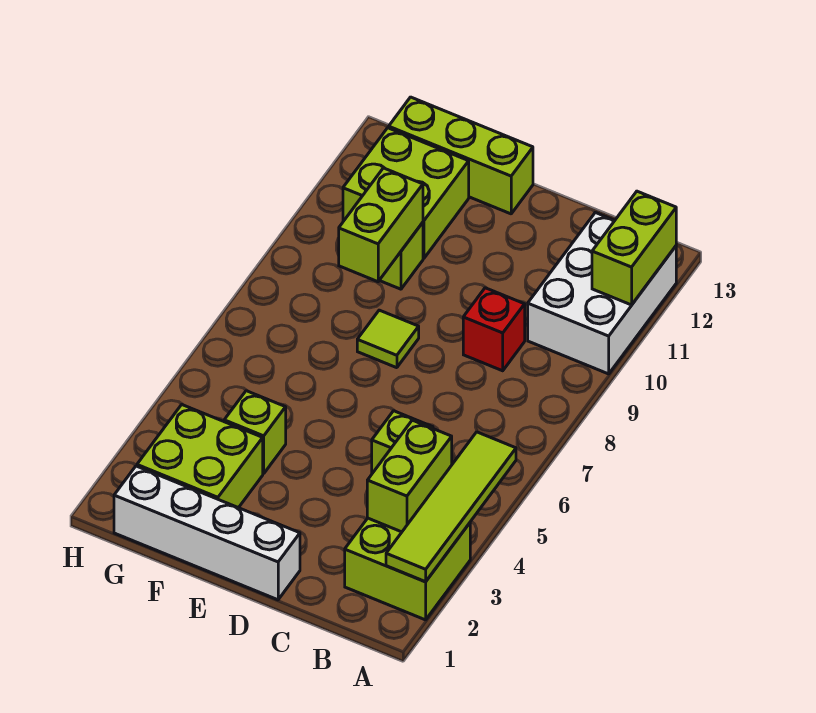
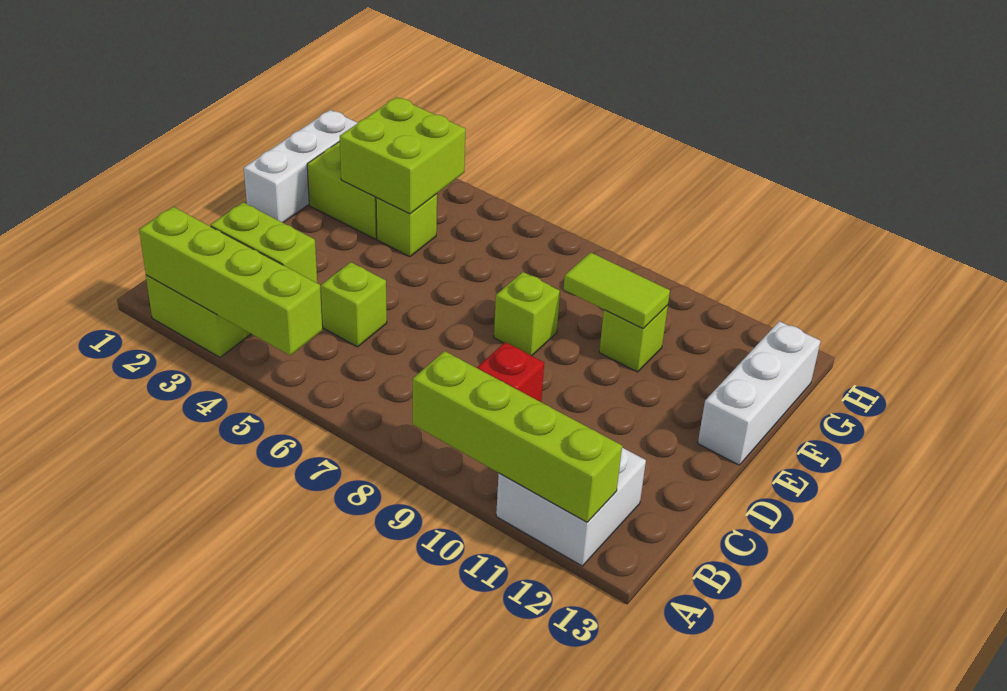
lime 1x4 tile [386,432,516,582] -> lime 1x4 brick [139,207,322,355]
white 2x3 brick [528,213,676,374] -> white 2x2 brick [496,448,646,566]
lime 1x2 brick [592,191,676,305] -> lime 1x4 brick [413,351,622,522]
white 1x4 brick [114,466,300,600] -> white 1x3 brick [244,110,357,223]
lime 1x1 tile [357,310,419,368] -> lime 1x1 brick [494,272,560,356]
lime 1x3 brick [389,97,533,214] -> white 1x3 brick [698,321,821,465]
lime 1x2 brick [339,168,423,282] -> lime 1x2 tile [564,252,670,329]
lime 2x2 brick [343,128,469,258] -> lime 2x2 brick moved to [340,97,466,214]

